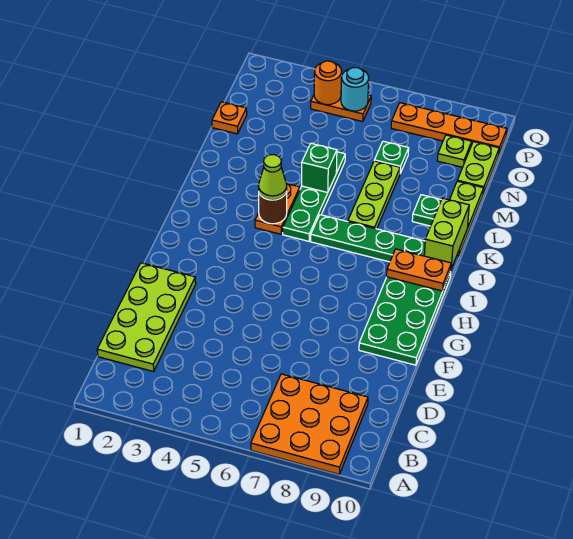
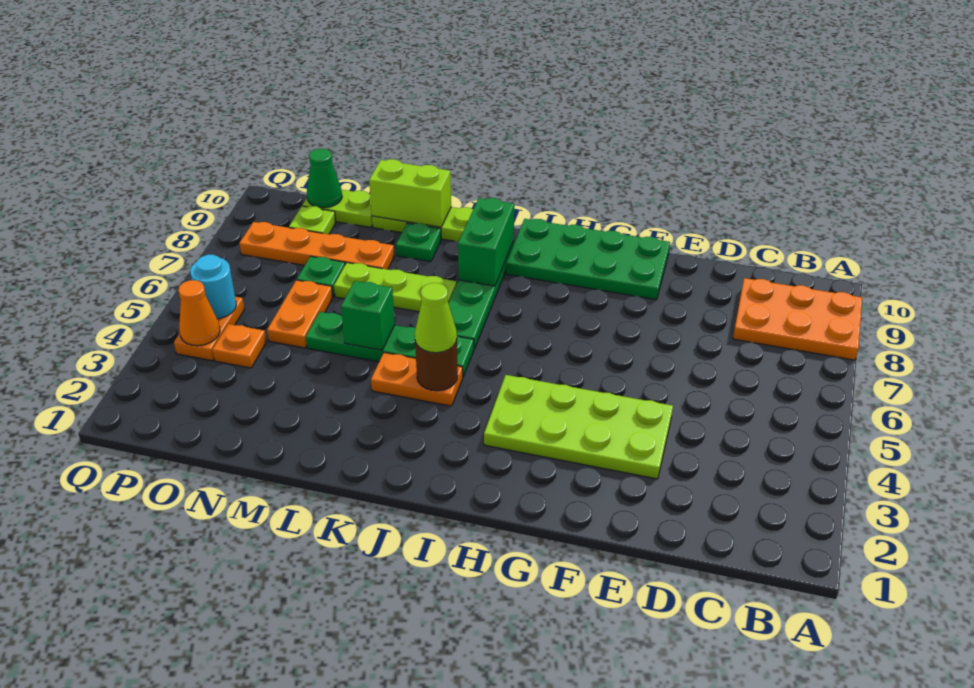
orange 3x3 plate [251,374,368,474] -> orange 2x3 plate [733,278,862,360]
lime 2x4 plate [97,263,196,372] -> lime 2x4 plate moved to [484,375,673,479]
orange 1x2 plate [387,249,451,291] -> orange 1x2 plate moved to [267,280,333,348]
none -> green 1x2 brick [458,198,514,286]
lime 1x2 brick [424,198,469,269] -> lime 1x2 brick moved to [369,159,451,227]
orange 1x1 plate [212,102,247,134] -> orange 1x1 plate moved to [212,324,266,368]
none -> green 1x1 cone [307,149,342,208]
orange 1x1 round brick [314,61,342,105] -> orange 1x1 cone [178,280,220,346]
orange 1x4 plate [391,103,507,153] -> orange 1x4 plate turned to [239,222,394,269]

